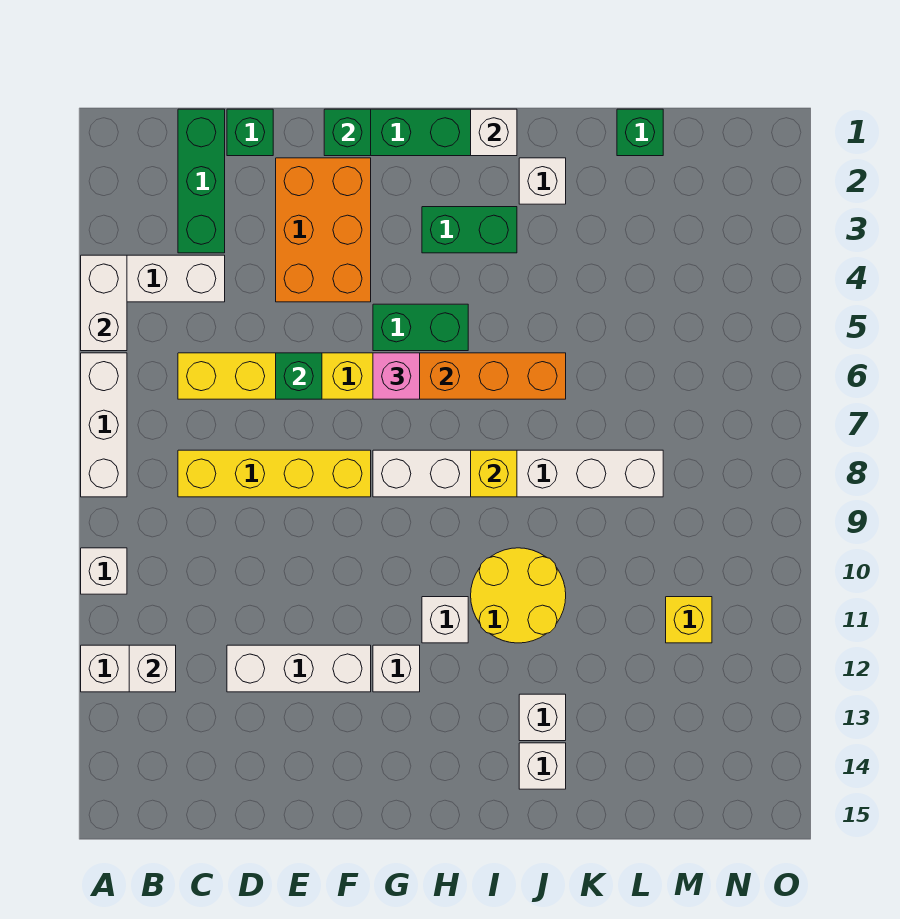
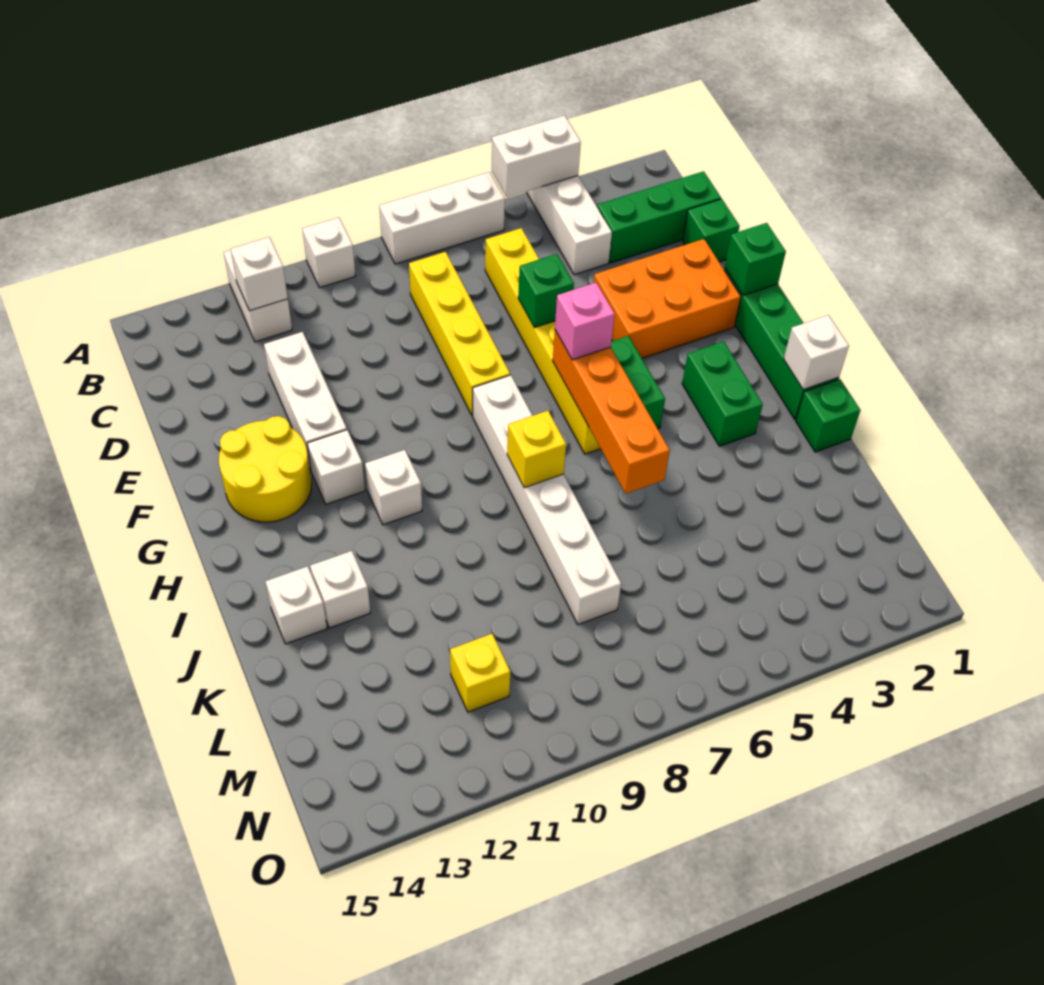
yellow 2x2 round brick [471,548,566,643] -> yellow 2x2 round brick moved to [219,416,312,522]
white 1x1 brick [519,158,566,204] -> none
green 1x1 brick [617,109,663,156] -> green 1x1 brick moved to [796,379,860,452]

